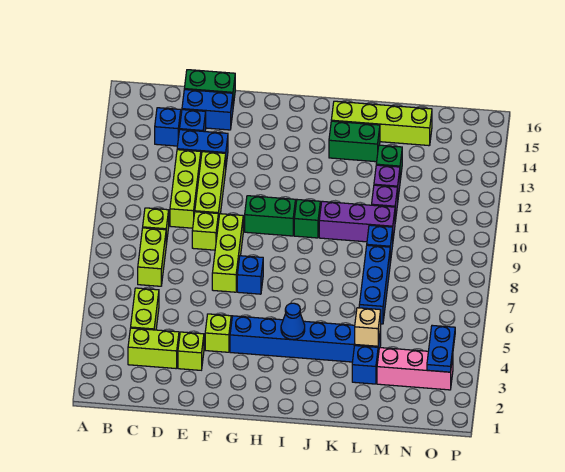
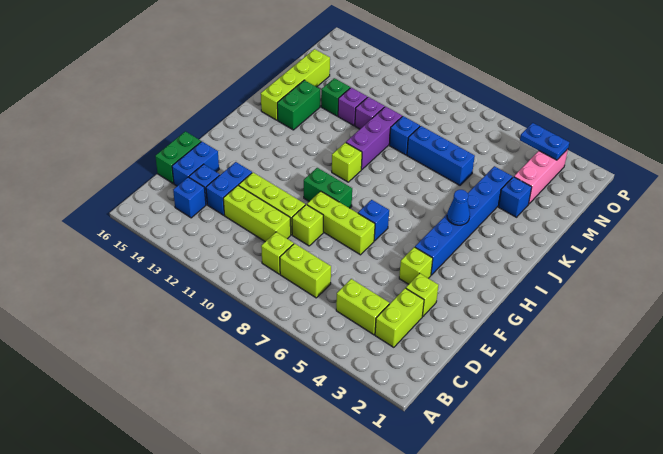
green 1x2 brick [245,196,296,236] -> green 1x2 brick turned to [304,168,352,208]
green 1x1 brick [294,200,320,238] -> lime 1x1 brick [332,142,362,182]
tan 1x1 brick [355,308,381,346] -> none

